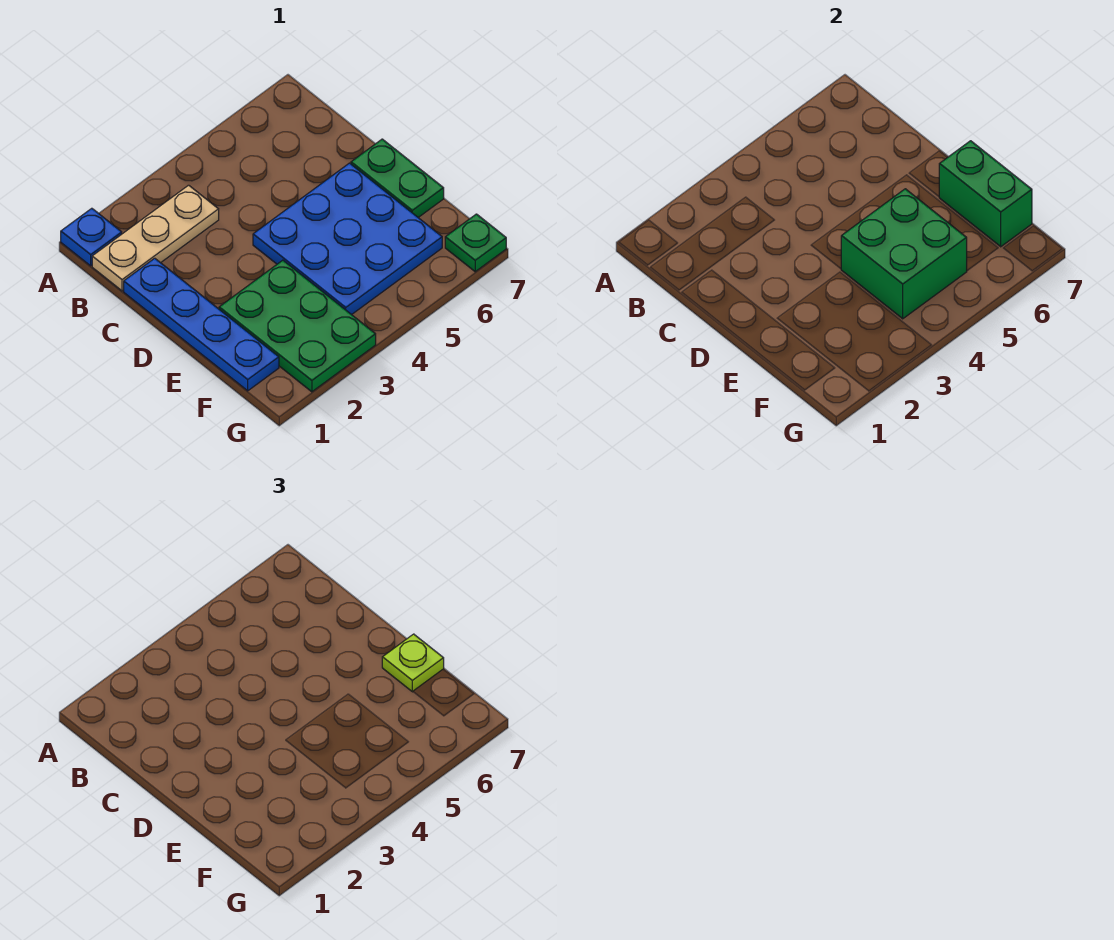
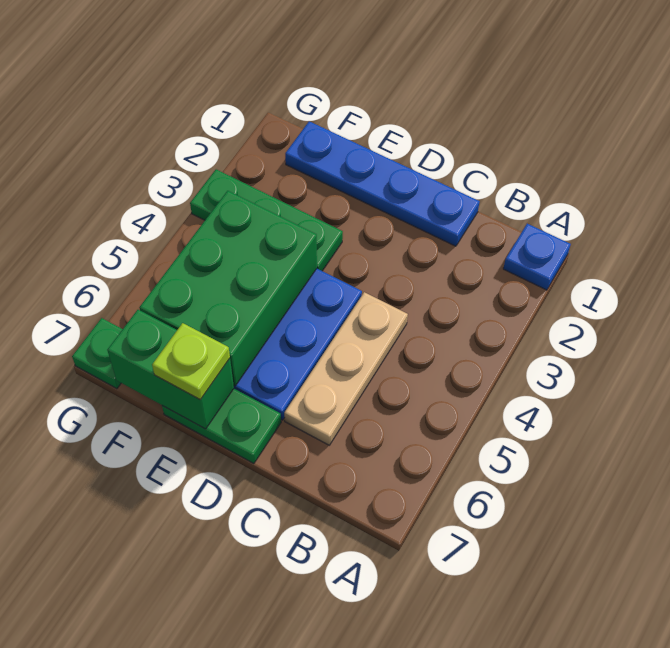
tan 1x3 plate [92,185,219,291] -> tan 1x3 plate moved to [284,292,408,445]
green 2x3 plate [219,260,376,392] -> green 1x3 plate [190,169,343,271]
green 2x2 brick [841,189,967,319] -> green 2x3 brick [139,191,317,386]

